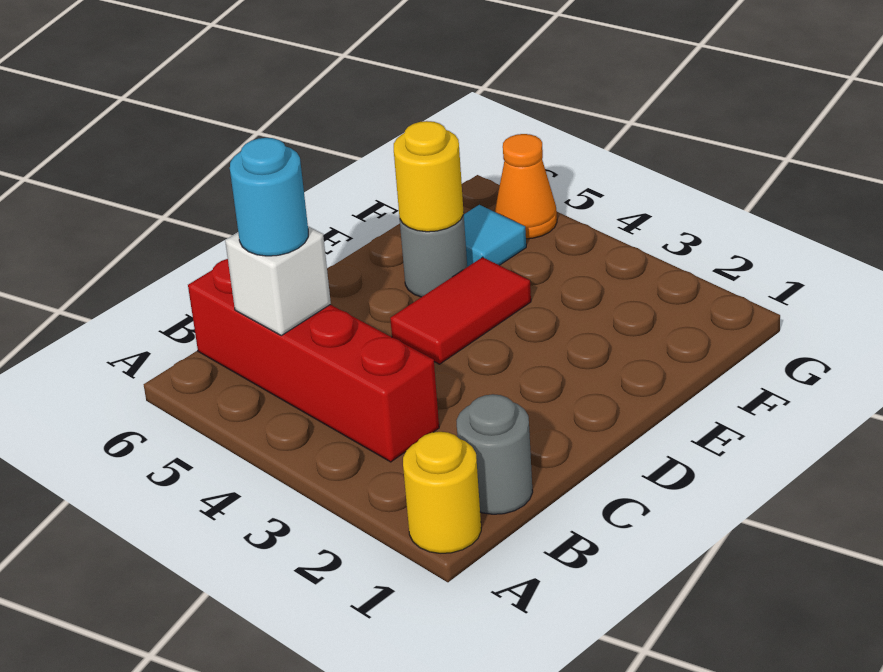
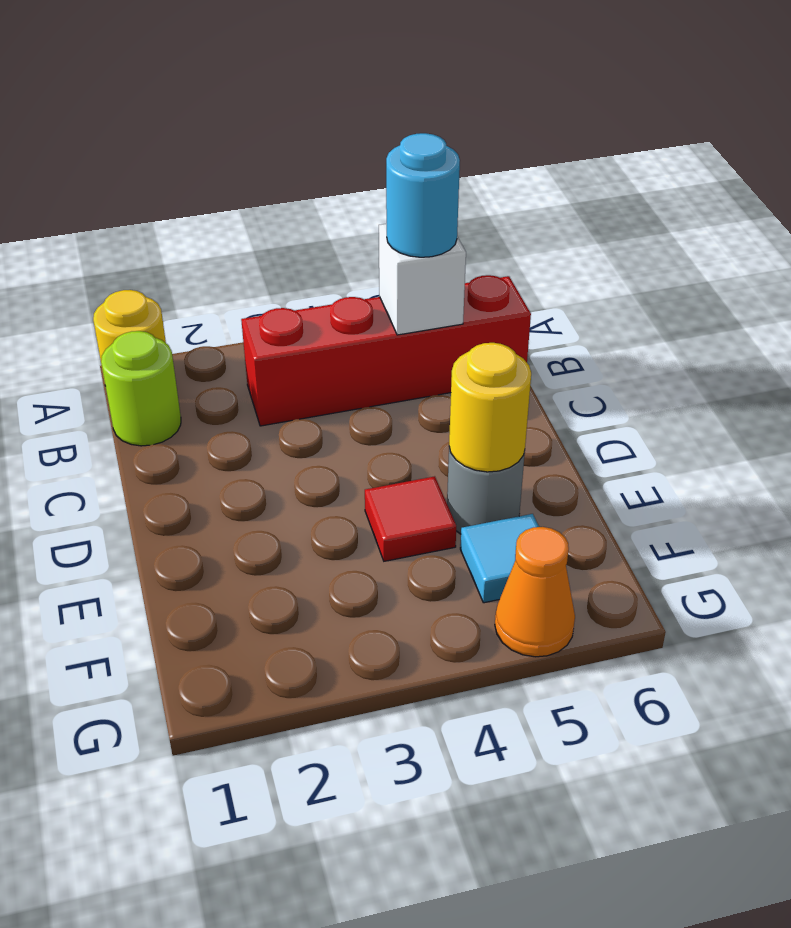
grey 1x1 round brick [457,394,533,514] -> lime 1x1 round brick [101,331,181,446]
red 1x2 tile [390,257,531,364] -> red 1x1 tile [365,476,456,561]

